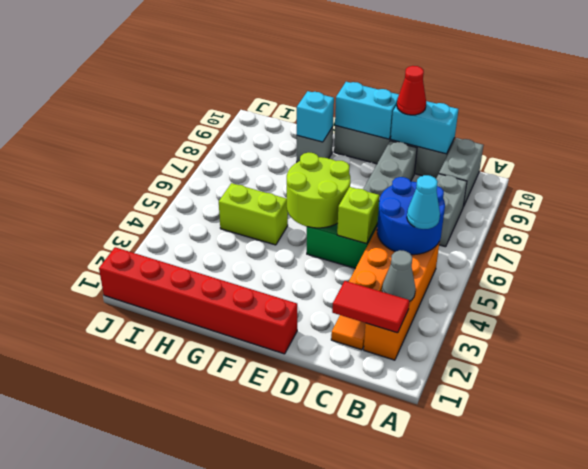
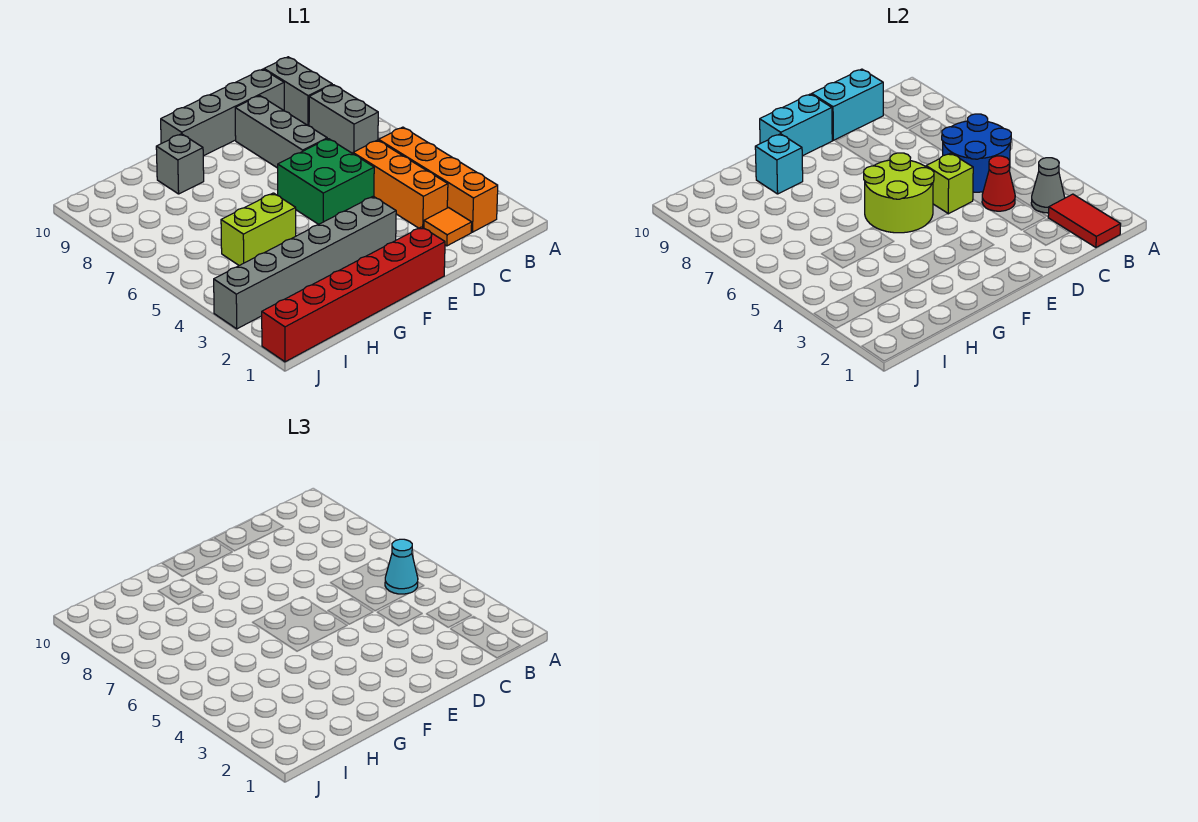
red 1x2 tile [332,281,409,333] -> red 1x2 tile turned to [1048,194,1121,247]
red 1x1 cone [397,66,426,115] -> red 1x1 cone moved to [982,156,1015,211]
none -> grey 1x6 brick [214,196,396,329]

